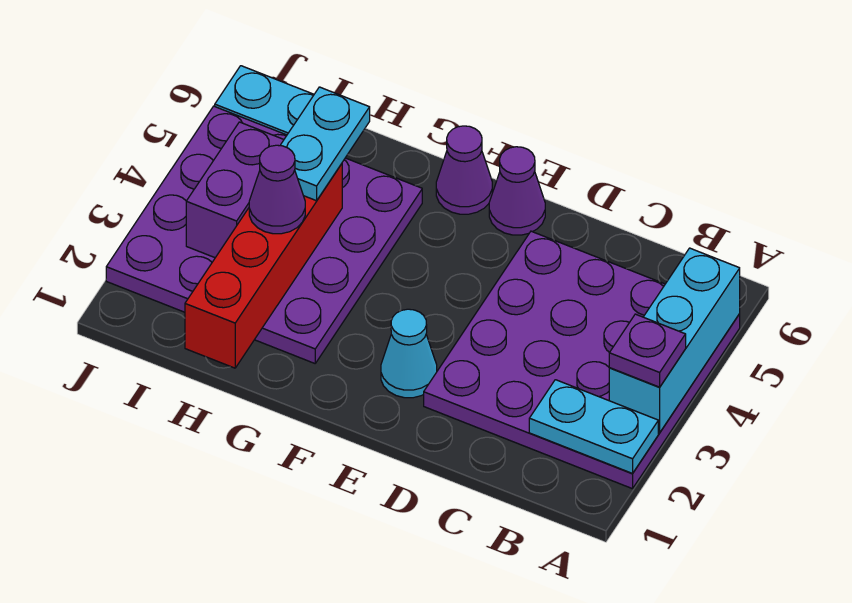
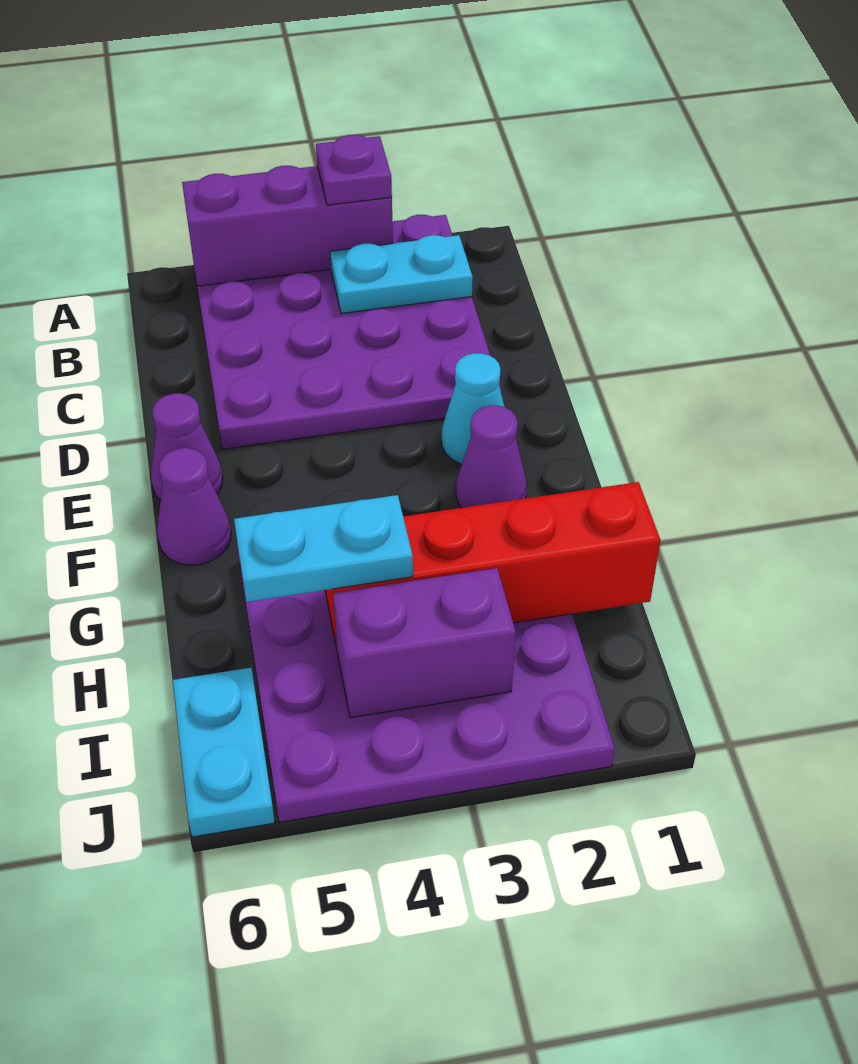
cyan 1x2 plate [529,380,658,473] -> cyan 1x2 plate turned to [330,235,473,314]
cyan 1x3 brick [609,248,740,433] -> purple 1x3 brick [182,166,393,286]
purple 1x1 cone [249,145,305,234] -> purple 1x1 cone moved to [456,405,527,508]

